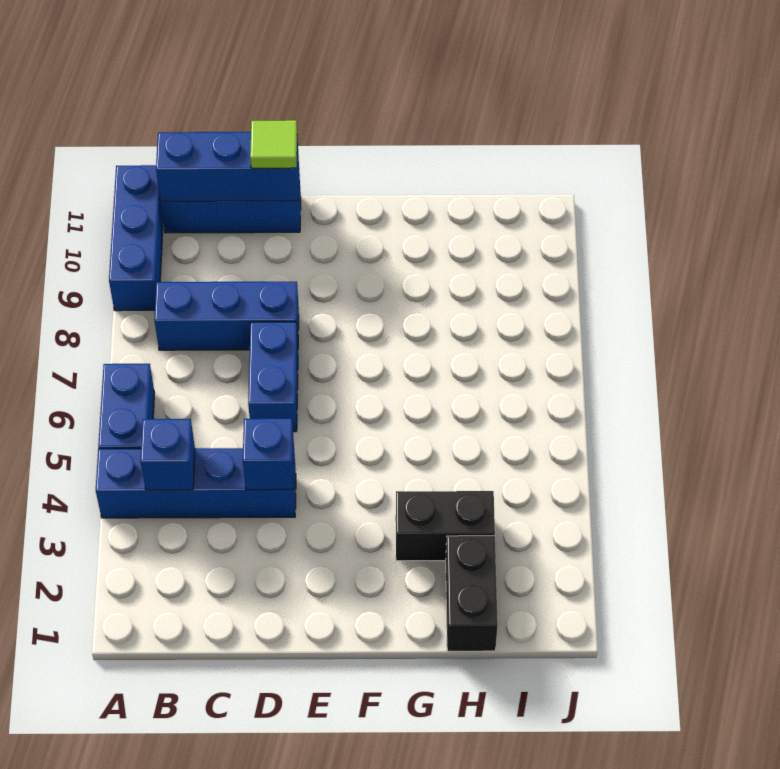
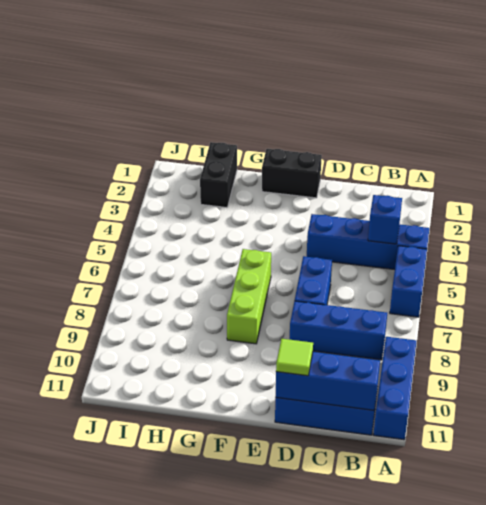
blue 1x1 brick [243,419,294,490] -> none
none -> lime 1x3 brick [227,249,271,344]
black 1x2 brick [396,491,495,561] -> black 1x2 brick moved to [262,149,322,198]

